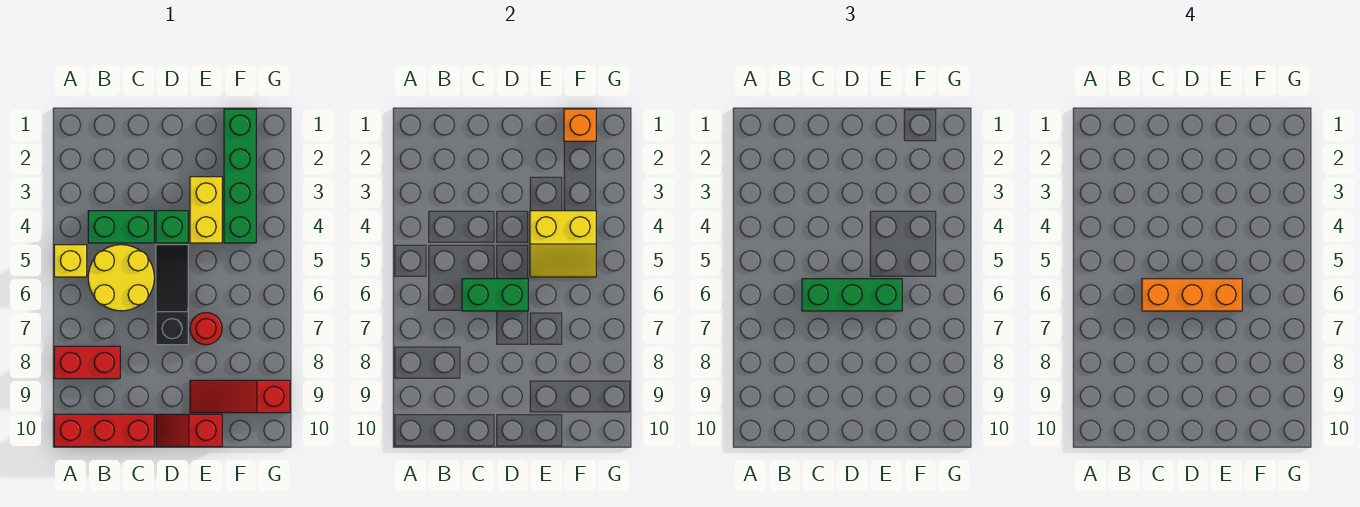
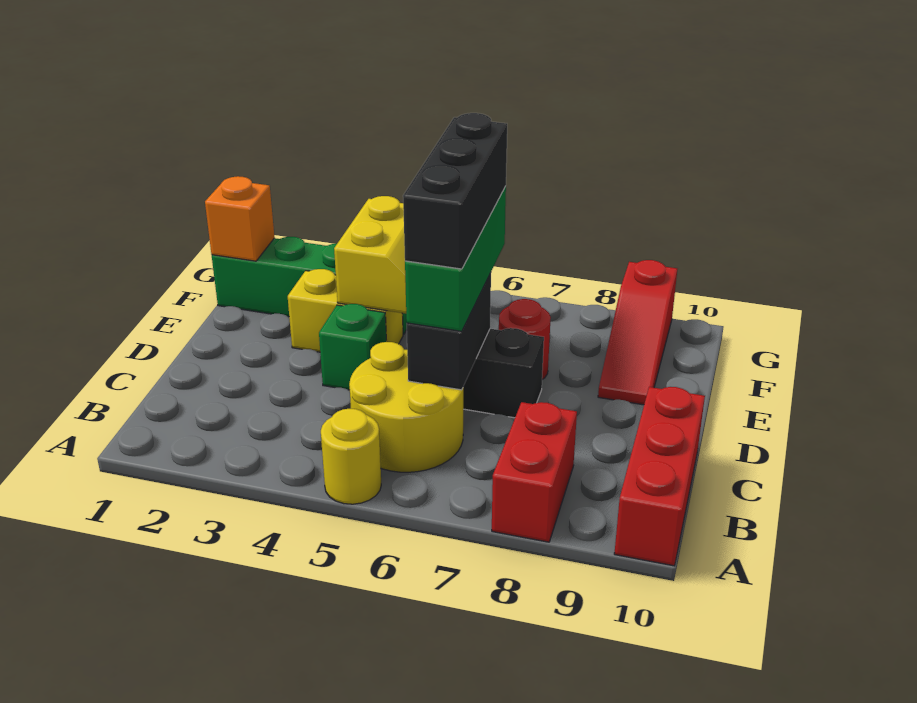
yellow 1x1 brick [54,245,87,277] -> yellow 1x1 round brick [321,409,381,504]
green 1x2 brick [88,211,154,243] -> none
green 1x2 brick [462,279,528,311] -> black 1x2 brick [407,273,491,390]
orange 1x3 brick [1142,279,1242,311] -> black 1x3 brick [403,113,507,269]
red 1x2 slope [156,414,222,447] -> none

